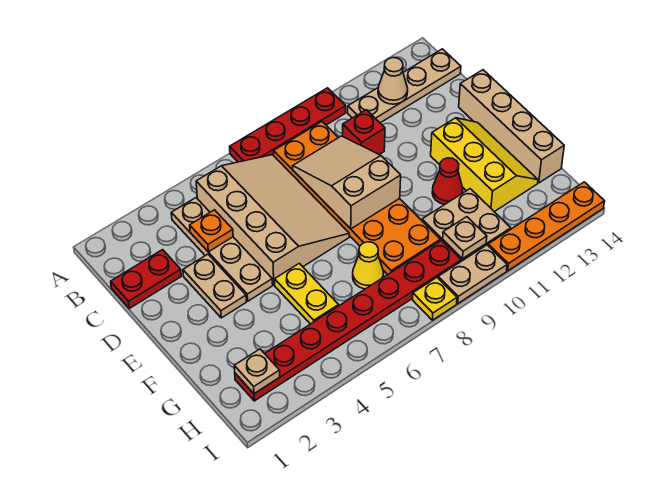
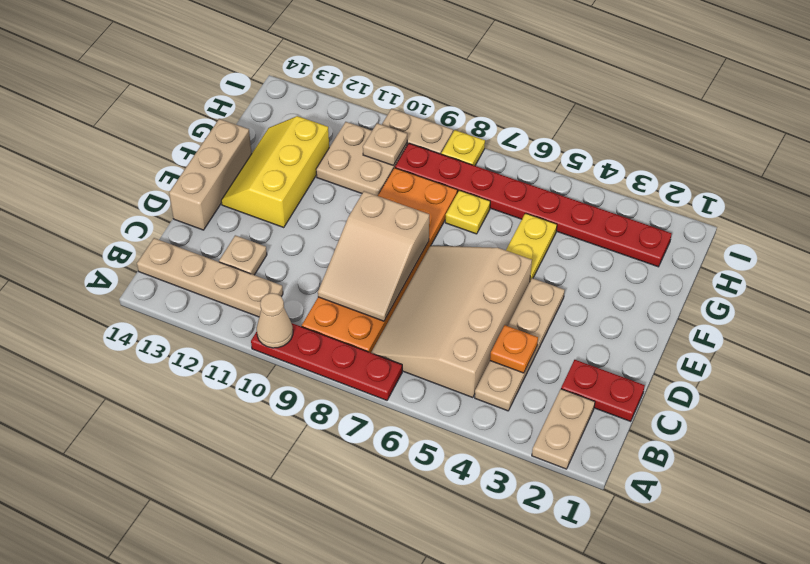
tan 1x1 cone [378,58,408,104] -> tan 1x1 cone moved to [257,293,293,348]
red 1x1 brick [343,110,385,155] -> none
tan 1x2 plate [183,254,246,318] -> tan 1x2 plate moved to [532,389,595,469]
tan 1x4 brick [459,70,564,183] -> tan 1x3 brick [169,119,252,230]
red 1x1 cone [432,158,463,205] -> none
yellow 1x1 cone [353,242,384,289] -> yellow 1x1 plate [445,190,490,234]
tan 1x1 plate [234,349,280,394] -> tan 1x1 plate moved to [219,235,267,275]
orange 1x4 plate [488,182,605,271] -> none

